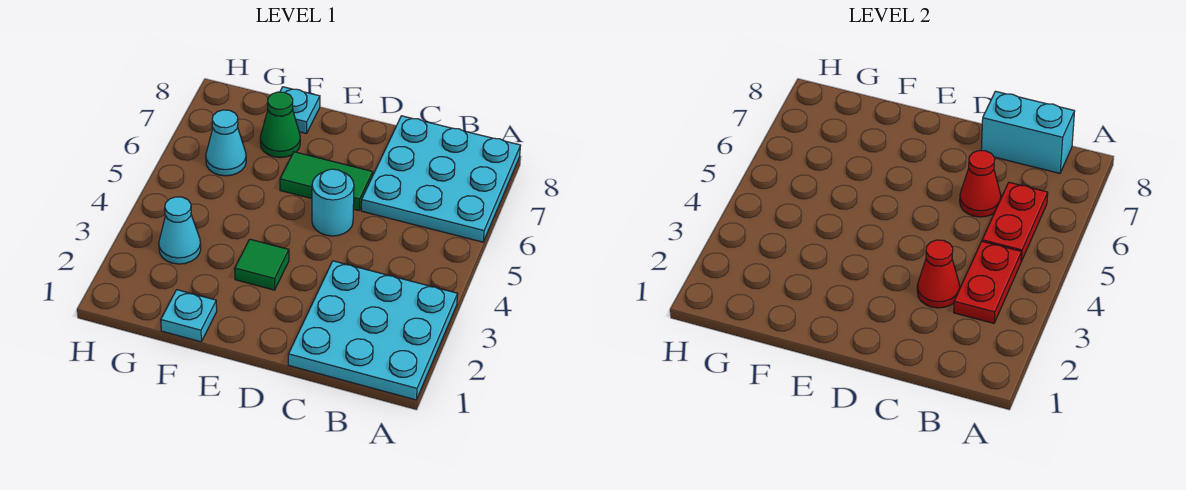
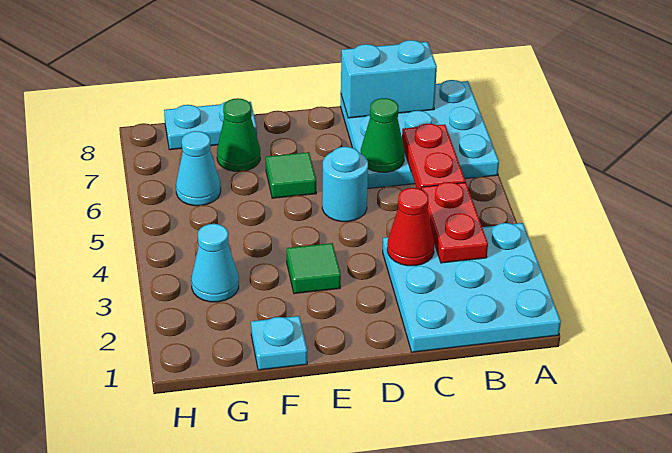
red 1x1 cone [960,151,1001,217] -> green 1x1 cone [361,98,405,172]
green 1x2 tile [280,152,373,211] -> green 1x1 tile [266,152,316,198]
cyan 1x1 plate [280,87,320,134] -> cyan 1x2 plate [164,102,257,150]

